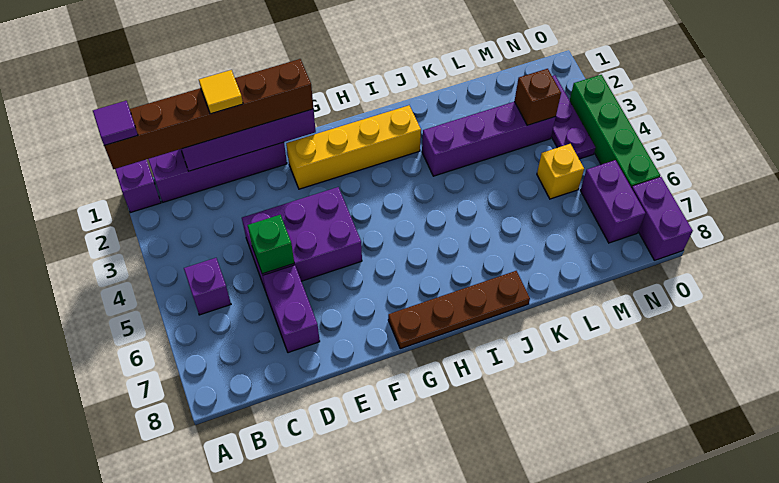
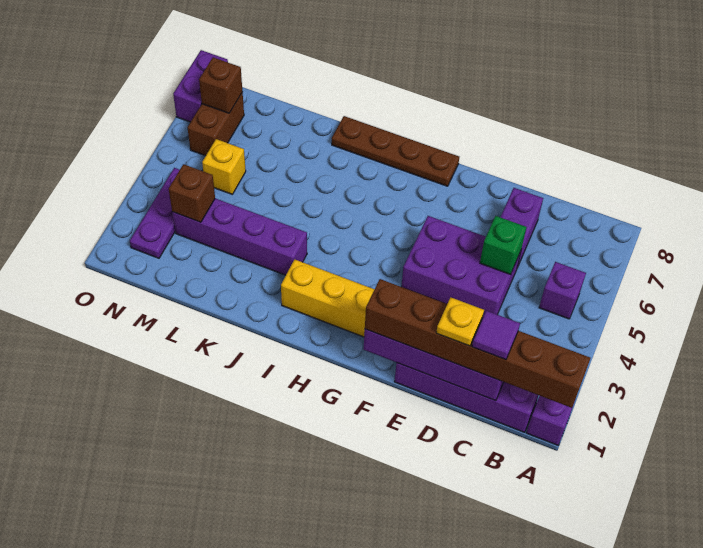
purple 1x1 tile [93,101,138,146] -> purple 1x1 tile moved to [472,311,520,360]
yellow 1x1 tile [199,70,243,114] -> yellow 1x1 plate [436,297,484,346]
purple 1x2 brick [580,160,645,243] -> brown 1x2 brick [188,92,244,156]
none -> brown 1x1 brick [199,57,243,113]
green 1x4 brick [570,75,660,188] -> none

